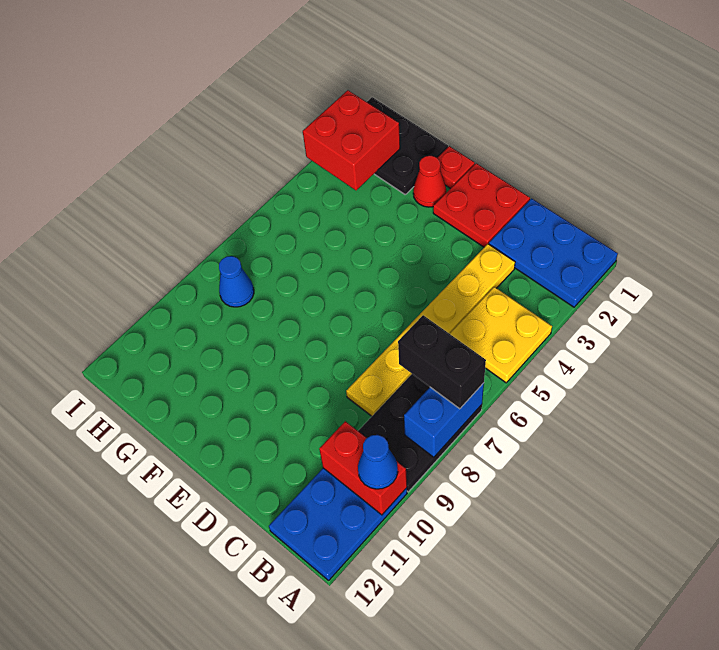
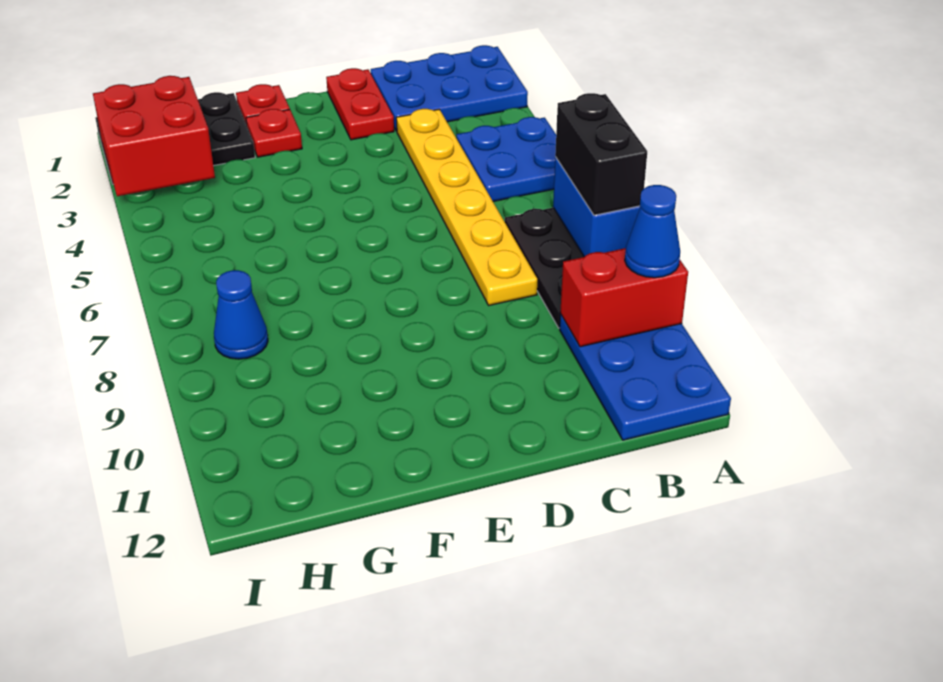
yellow 2x2 plate [450,287,552,383] -> blue 2x2 plate [456,117,556,202]
black 1x2 brick [398,315,486,409] -> black 1x2 brick turned to [555,93,647,215]
red 2x2 plate [433,163,530,247] -> red 1x2 plate [326,68,394,140]
red 1x1 cone [413,156,446,207] -> red 1x1 plate [246,109,302,157]

